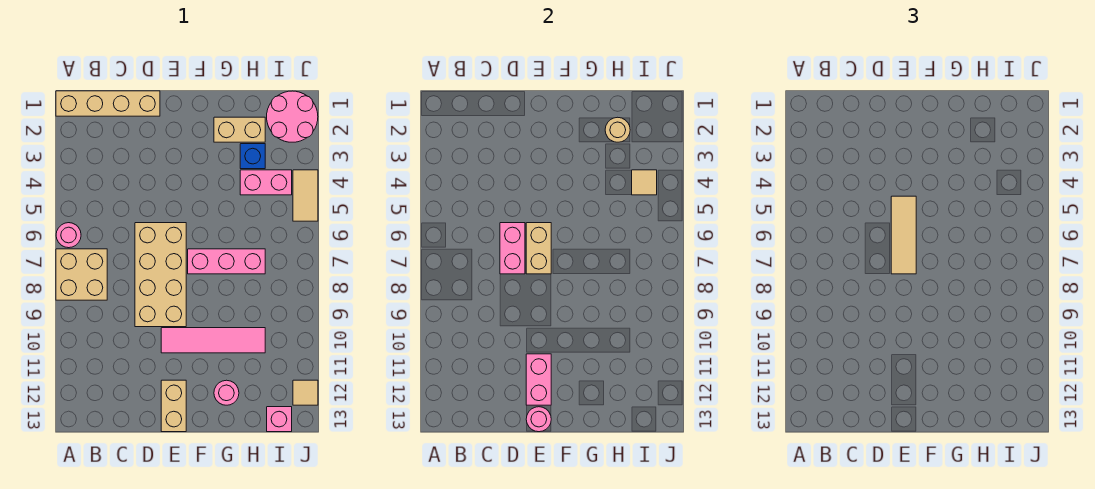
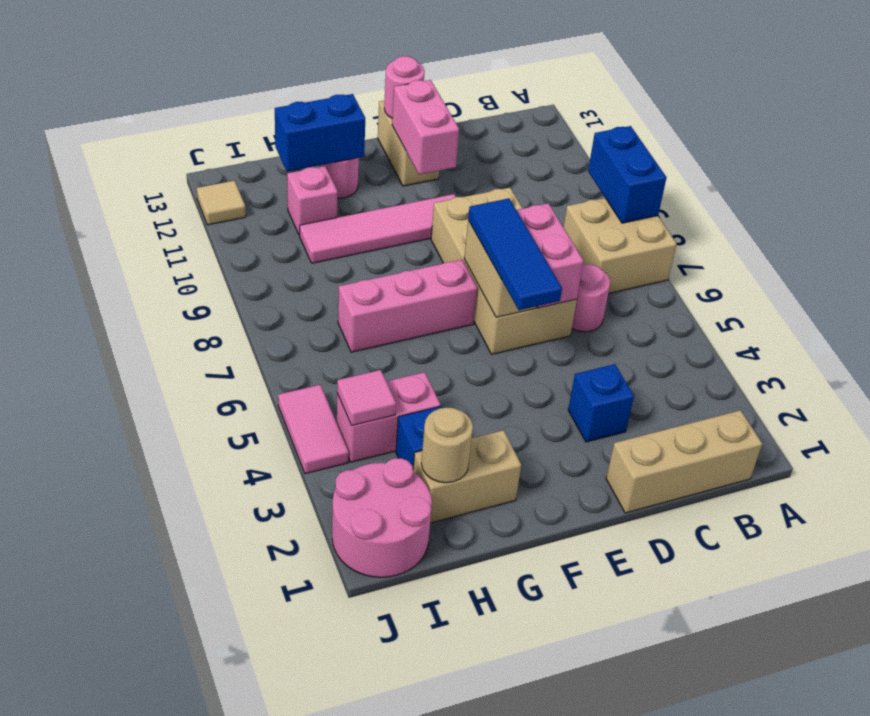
tan 1x4 brick [56,91,160,116] -> tan 1x3 brick [606,410,762,513]
pink 1x1 round brick [56,223,81,248] -> pink 1x1 round brick moved to [572,265,610,332]
none -> blue 1x2 brick [588,126,667,223]
none -> blue 1x1 brick [568,364,634,442]
tan 1x3 tile [891,196,916,274] -> blue 1x3 tile [468,198,562,310]
none -> blue 1x2 brick [275,94,365,171]
tan 1x1 tile [632,170,657,195] -> pink 1x1 tile [337,370,396,426]
pink 1x1 brick [267,407,292,432] -> pink 1x1 brick moved to [287,166,338,235]
tan 1x2 tile [293,170,318,221] -> pink 1x2 tile [278,385,349,474]

